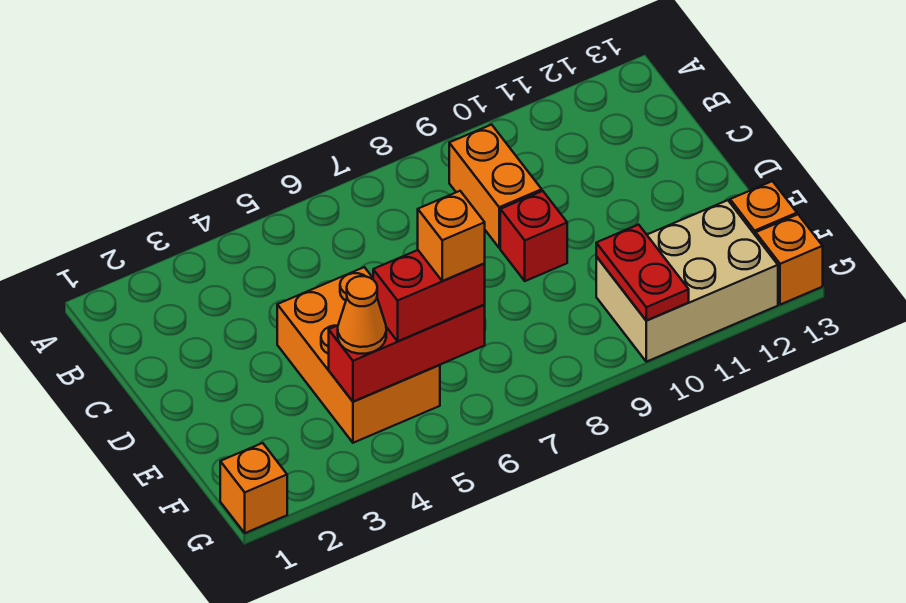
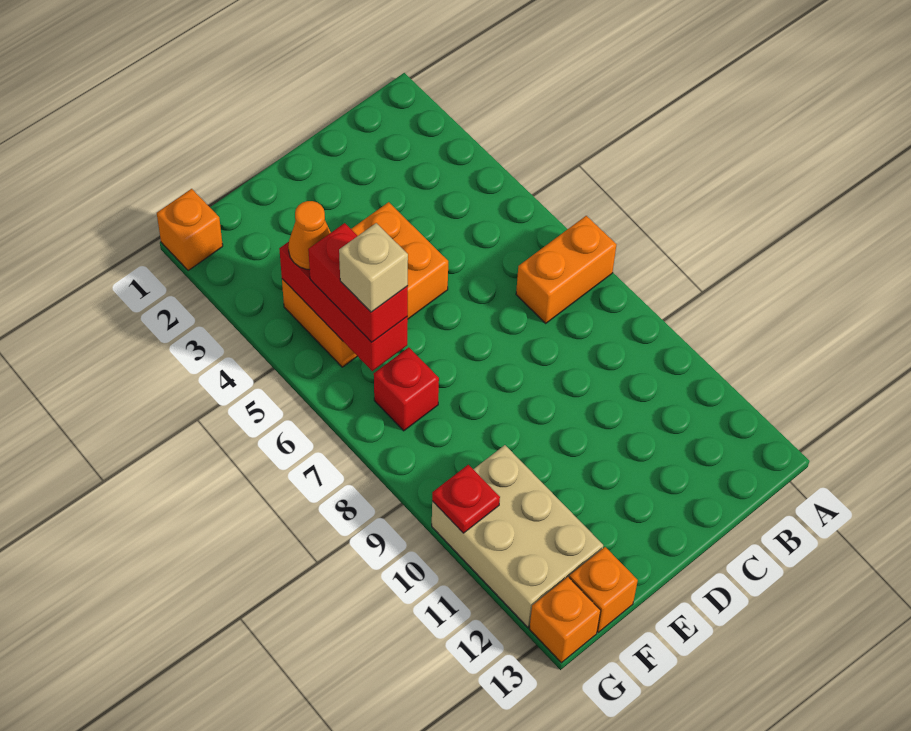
orange 1x2 brick [449,125,542,248] -> orange 1x2 brick moved to [516,216,616,323]
red 1x1 brick [500,191,567,281] -> red 1x1 brick moved to [374,347,439,431]
orange 1x1 brick [418,191,485,281] -> tan 1x1 brick [339,223,408,312]
red 1x2 plate [596,225,689,320] -> red 1x1 plate [432,465,500,533]

